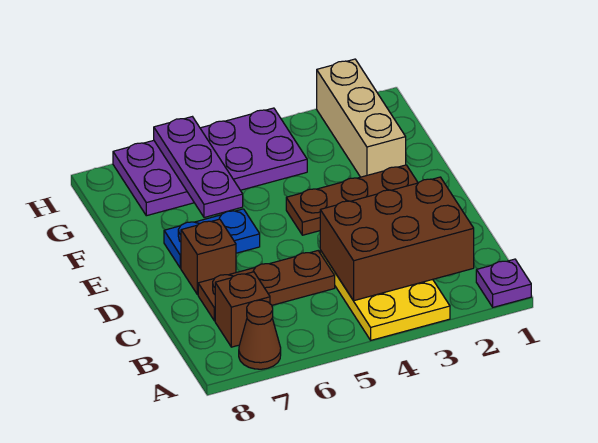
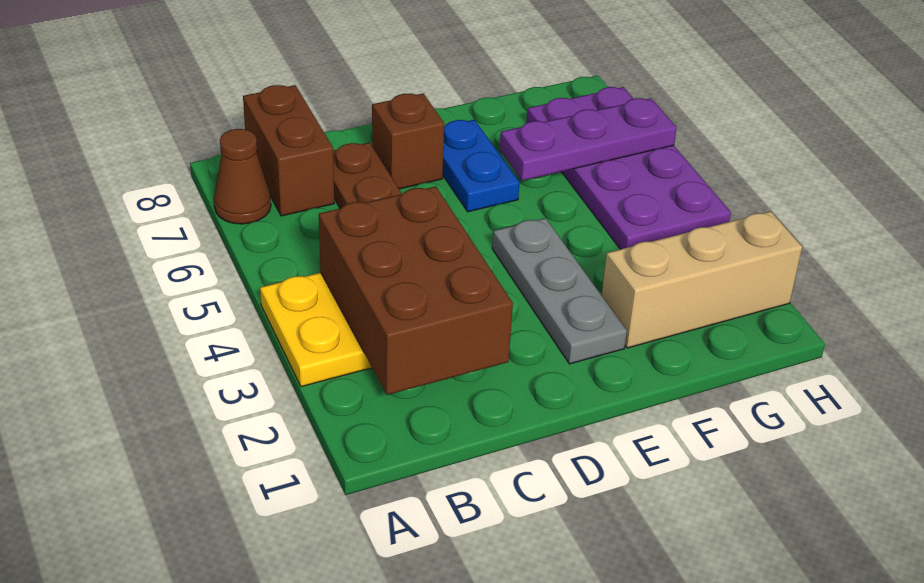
purple 1x1 plate [476,259,531,307] -> none
brown 1x1 brick [215,272,270,347] -> brown 1x2 brick [243,85,334,216]
brown 1x3 plate [286,165,418,235] -> grey 1x3 plate [492,218,627,364]

